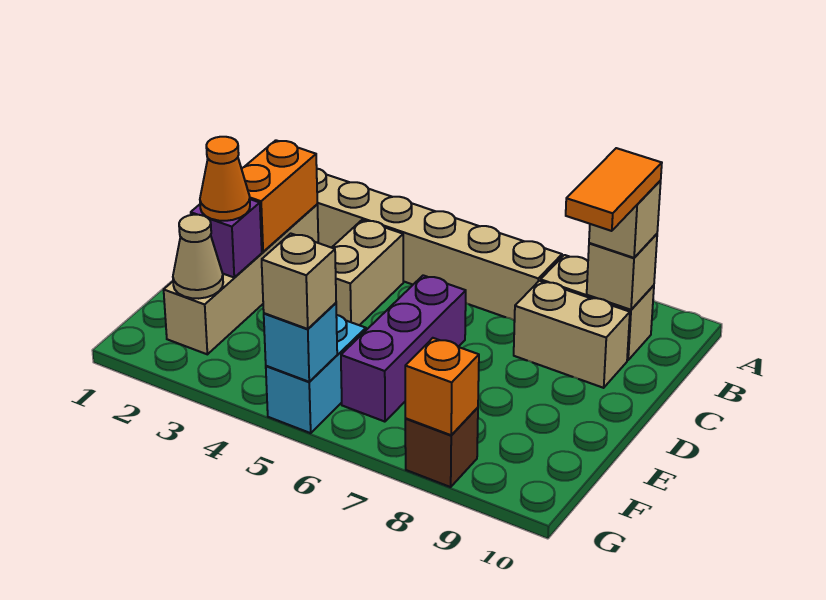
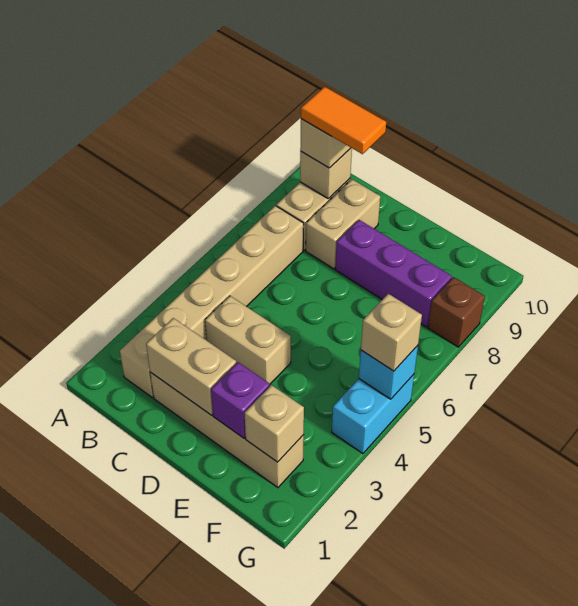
orange 1x2 brick [242,140,317,252] -> tan 1x2 brick [146,318,236,415]
purple 1x3 brick [341,275,466,422] -> purple 1x3 brick moved to [335,220,452,327]
orange 1x1 cone [200,137,250,221] -> none
tan 1x1 cone [173,215,223,299] -> tan 1x1 brick [245,385,304,462]
cyan 1x2 brick [266,315,366,433] -> cyan 1x2 brick turned to [332,374,414,454]
orange 1x1 brick [405,338,479,435] -> none

